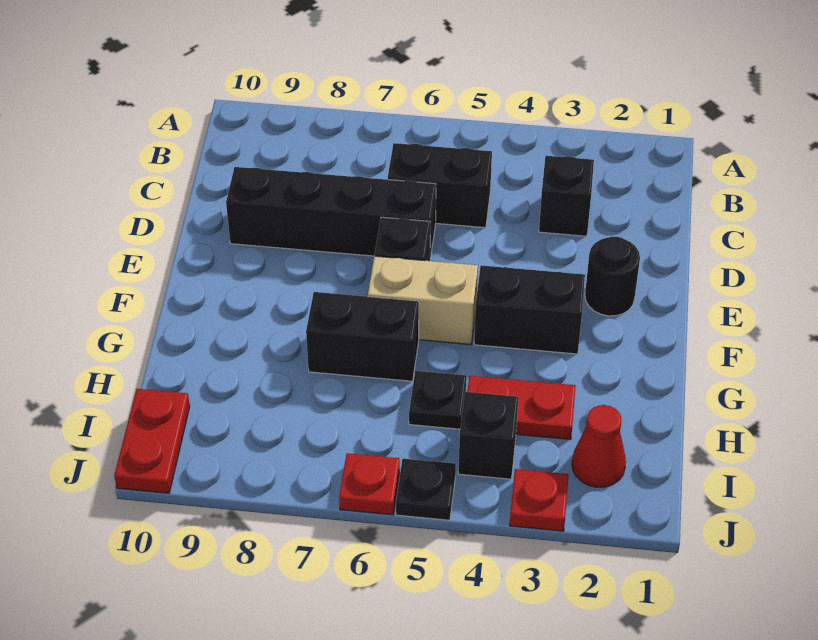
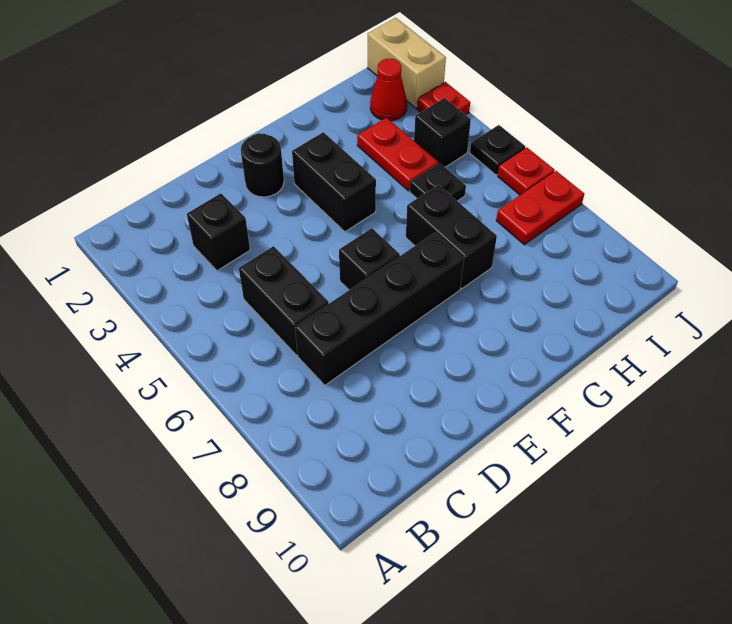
black 1x4 brick [226,167,436,259] -> black 1x4 brick turned to [295,233,464,385]
tan 1x2 brick [368,256,478,344] -> tan 1x2 brick moved to [368,18,446,108]
red 1x2 plate [114,389,190,493] -> red 1x2 plate moved to [496,171,584,245]

